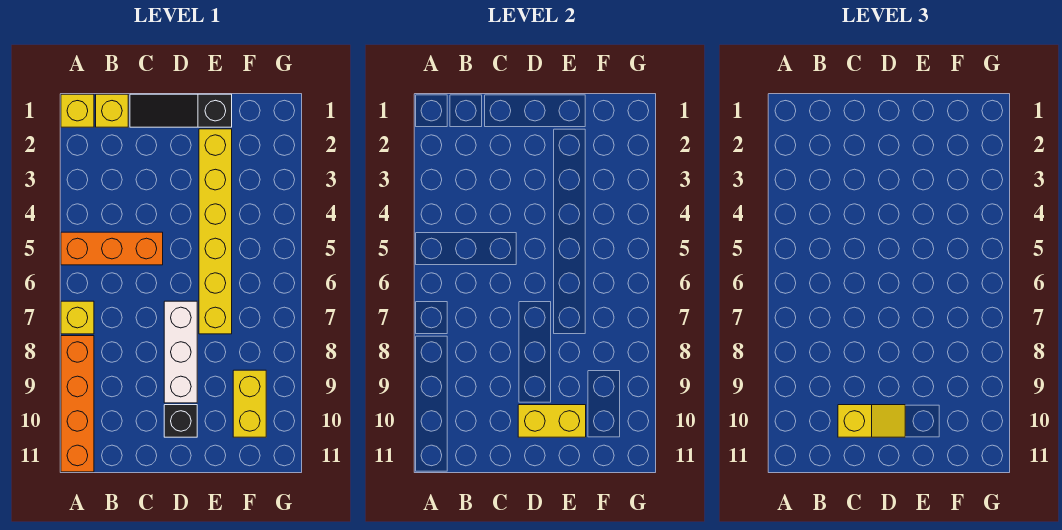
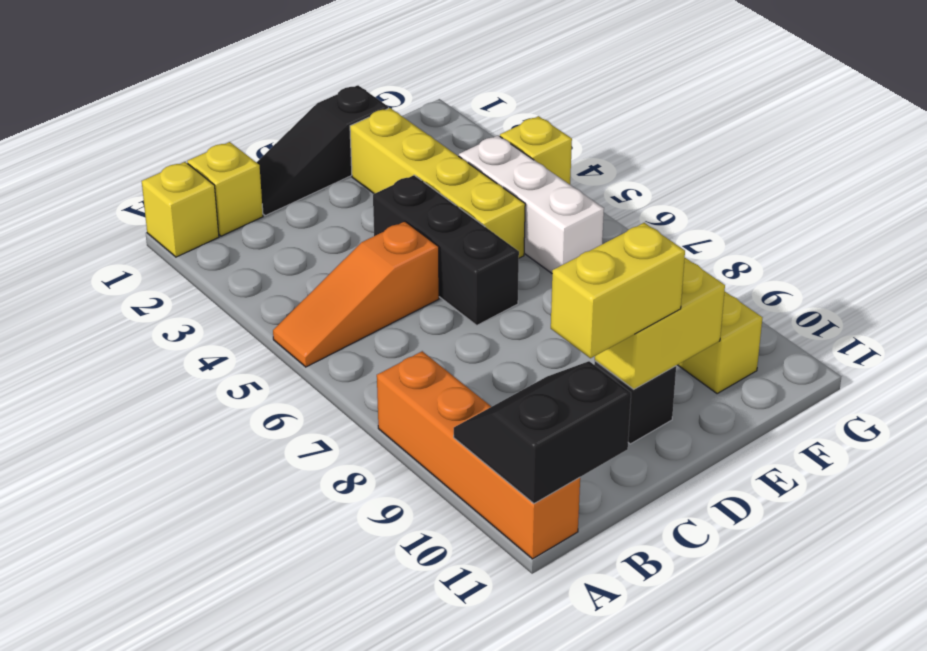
orange 1x3 brick [61,232,163,265] -> orange 1x3 slope [273,222,439,367]
yellow 1x1 brick [61,301,94,334] -> yellow 1x1 brick moved to [500,116,572,184]
none -> black 2x2 slope [454,361,631,504]
yellow 1x2 slope [838,405,905,437] -> yellow 1x2 brick [551,223,685,358]
none -> black 1x3 brick [373,175,519,325]
white 1x3 brick [164,301,197,403] -> white 1x3 brick moved to [459,135,604,273]
yellow 1x6 brick [199,129,232,334] -> yellow 1x4 brick [350,108,525,258]

